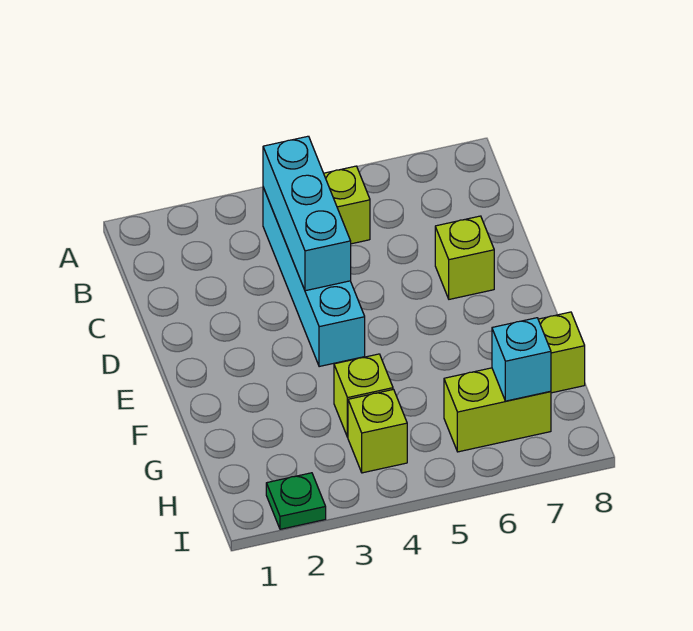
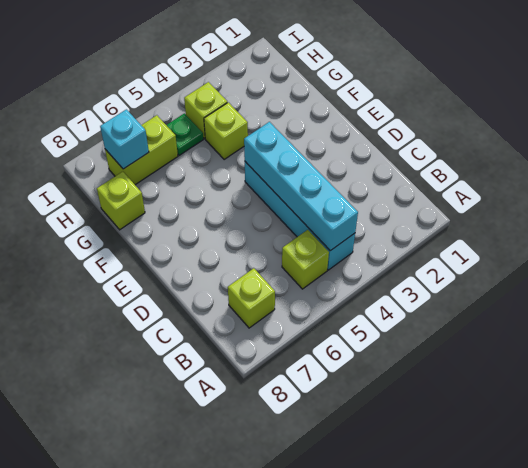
cyan 1x3 brick [263,136,351,291] -> cyan 1x4 brick [244,122,358,251]
lime 1x1 brick [435,216,494,299] -> lime 1x1 brick moved to [228,268,275,328]
green 1x1 plate [266,473,326,529] -> green 1x1 plate moved to [167,113,203,156]

